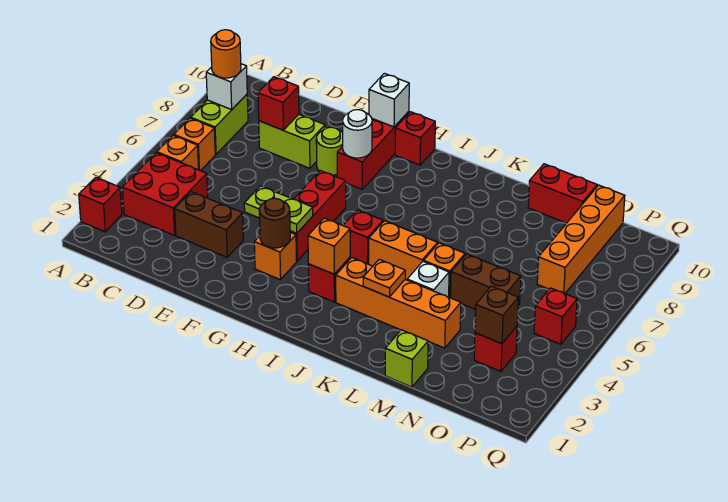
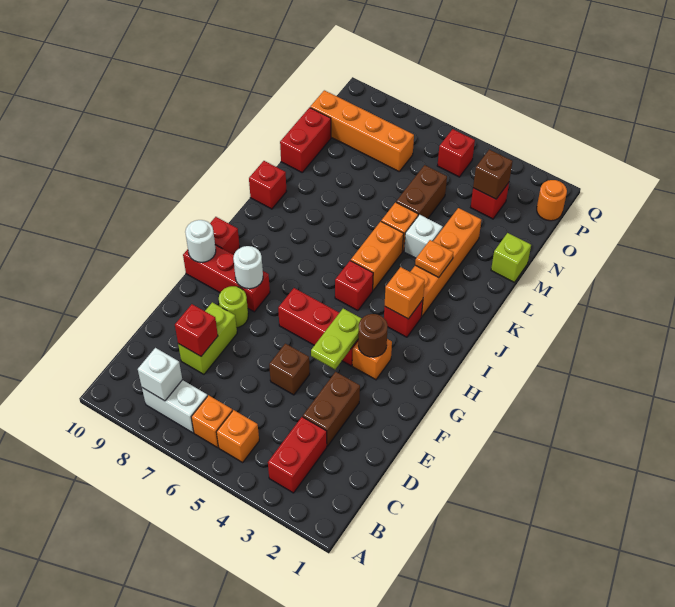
red 1x1 brick [79,177,122,232] -> red 1x1 brick moved to [249,161,287,209]
red 2x2 brick [122,153,208,235] -> red 1x2 brick [268,417,327,493]
lime 1x2 brick [191,94,248,154] -> white 1x2 brick [142,380,207,433]
orange 1x1 round brick [211,30,241,78] -> orange 1x1 round brick moved to [537,180,567,221]
none -> brown 1x1 brick [269,344,310,395]
white 1x1 brick [369,73,409,127] -> white 1x1 round brick [185,220,216,262]

